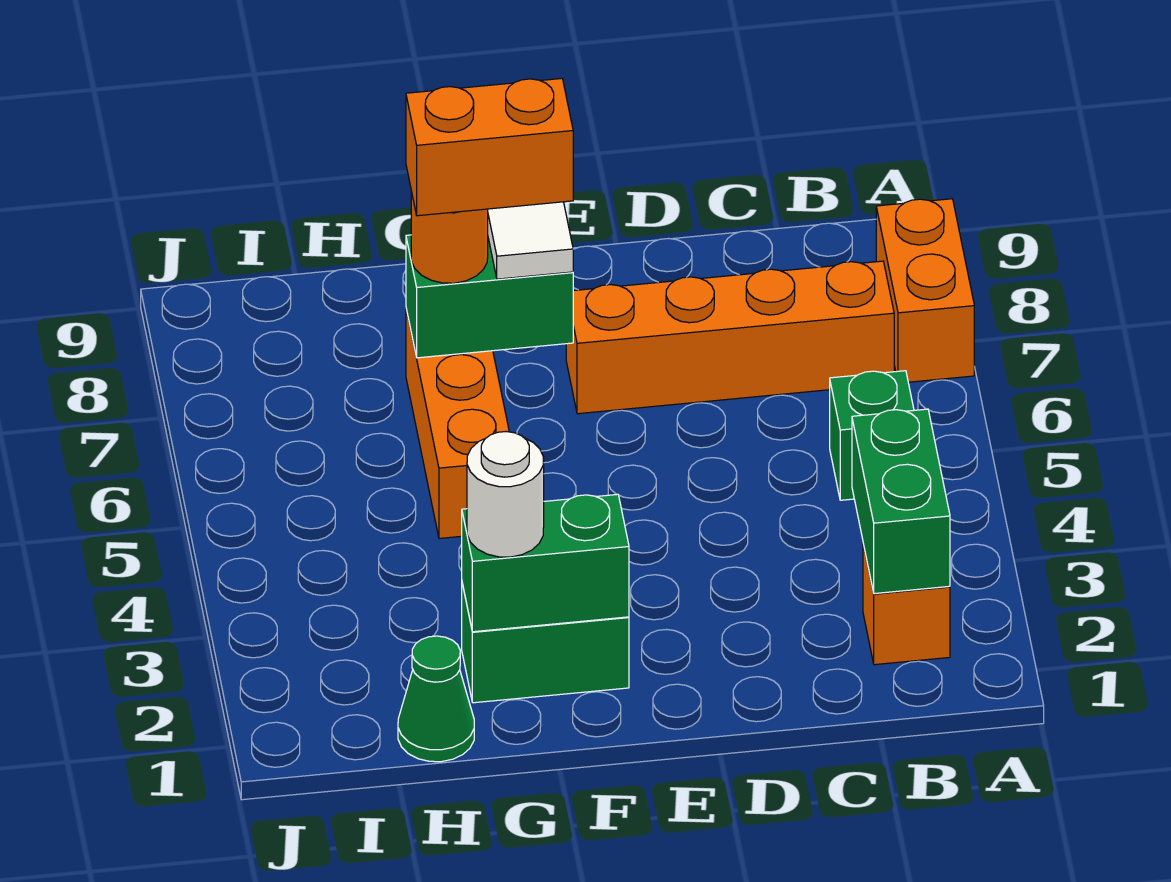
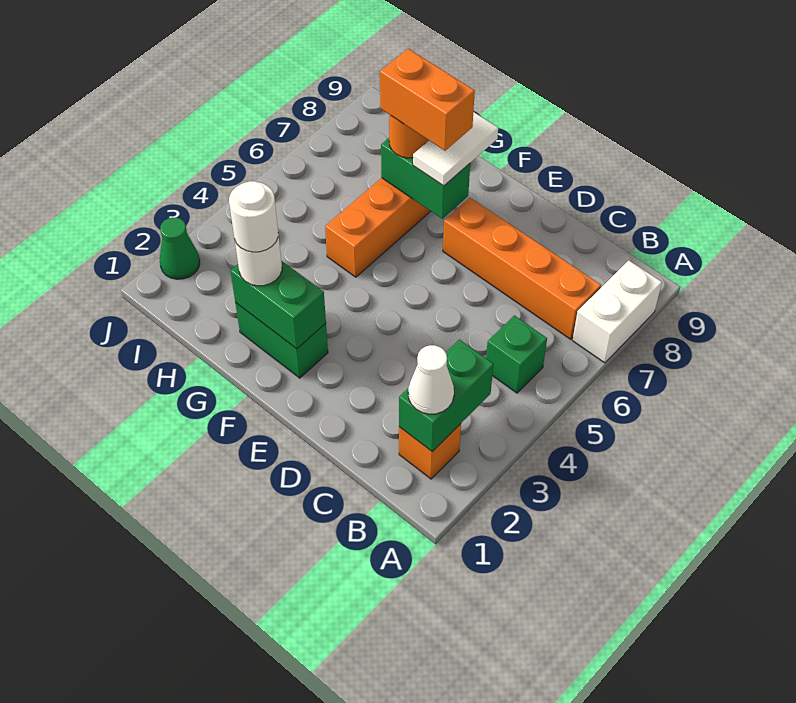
orange 1x2 brick [876,199,974,382] -> white 1x2 brick [572,261,662,363]
none -> white 1x1 cone [408,345,454,414]
none -> white 1x1 round brick [229,181,278,252]
green 1x1 cone [398,636,474,762] -> green 1x1 cone moved to [160,218,200,279]

